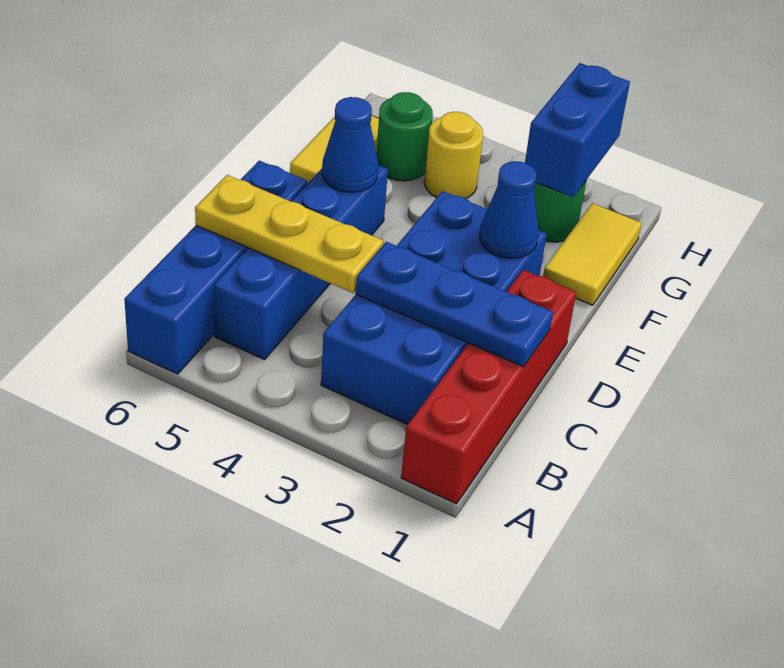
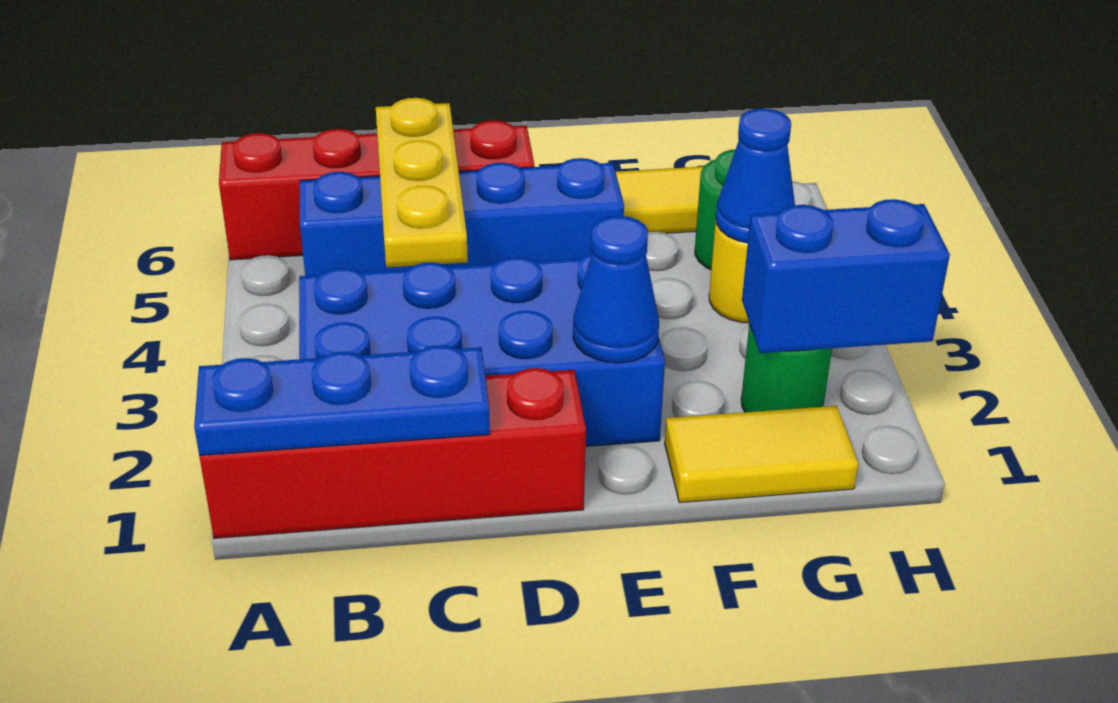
blue 1x4 brick [124,161,307,374] -> red 1x4 brick [219,121,534,260]
blue 1x3 plate [356,242,553,367] -> blue 1x3 plate turned to [194,345,490,456]
blue 1x1 cone [322,97,378,192] -> blue 1x1 cone moved to [716,108,795,243]

